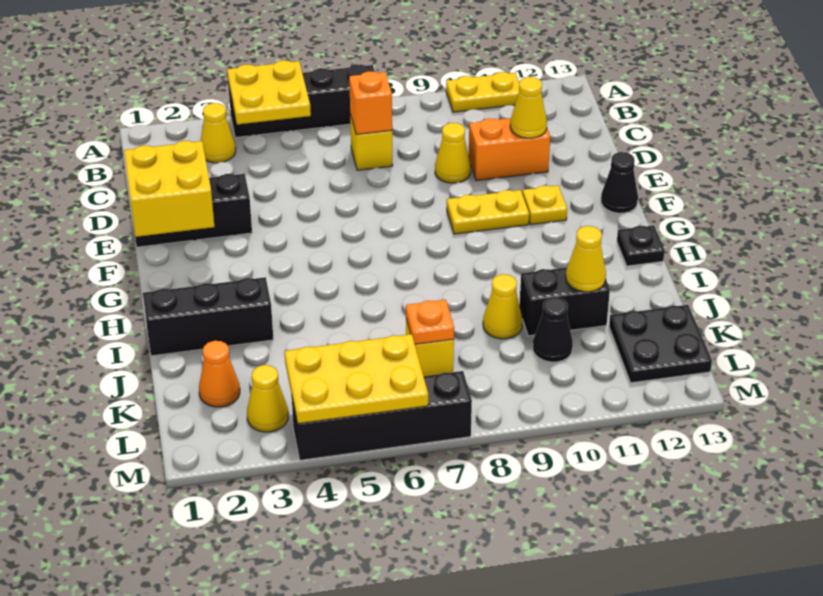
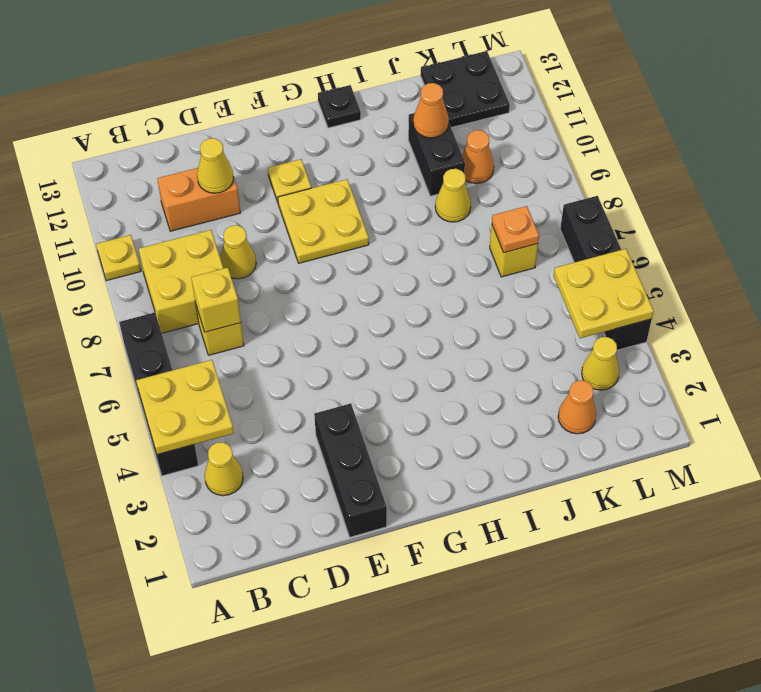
yellow 1x2 plate [446,72,519,112] -> yellow 1x1 plate [96,235,141,281]
orange 1x1 brick [349,71,392,134] -> yellow 1x1 brick [191,268,241,332]
orange 1x2 brick [469,118,550,181] -> orange 1x2 brick turned to [157,161,240,231]
yellow 2x2 brick [124,141,214,237] -> yellow 2x2 brick moved to [139,230,224,333]
yellow 1x2 plate [447,190,529,234] -> yellow 2x2 plate [278,179,369,263]
black 1x1 cone [601,152,638,213] -> none
black 1x3 brick [143,277,273,356] -> none
yellow 1x1 cone [566,226,606,292] -> orange 1x1 cone [413,83,449,138]
black 1x1 cone [533,297,573,362] -> orange 1x1 cone [462,130,494,184]
yellow 2x3 plate [285,334,428,424] -> yellow 2x2 plate [554,249,654,338]

